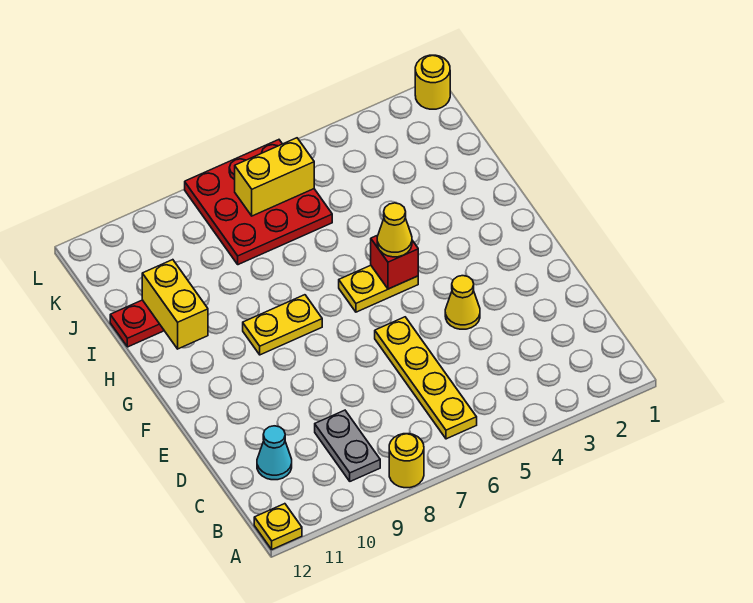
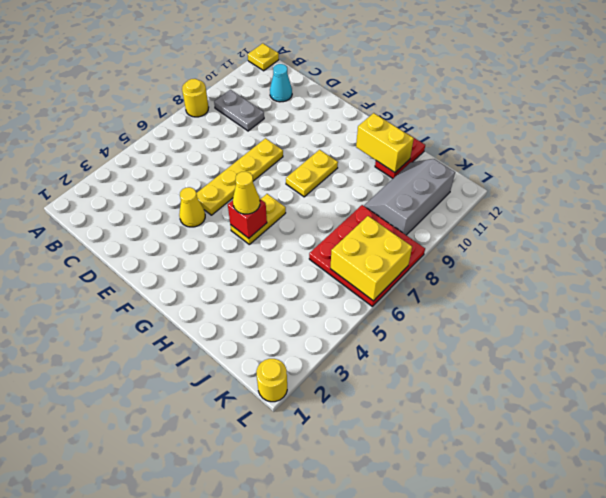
yellow 1x4 plate [375,317,477,439] -> yellow 1x4 plate turned to [196,138,283,215]
none -> grey 2x3 slope [364,159,455,235]
yellow 1x2 brick [235,138,314,216] -> yellow 2x2 brick [330,216,412,301]

